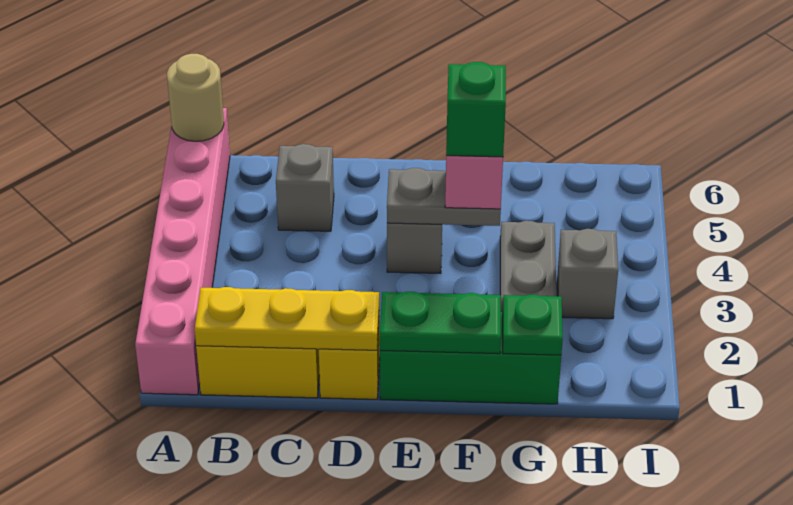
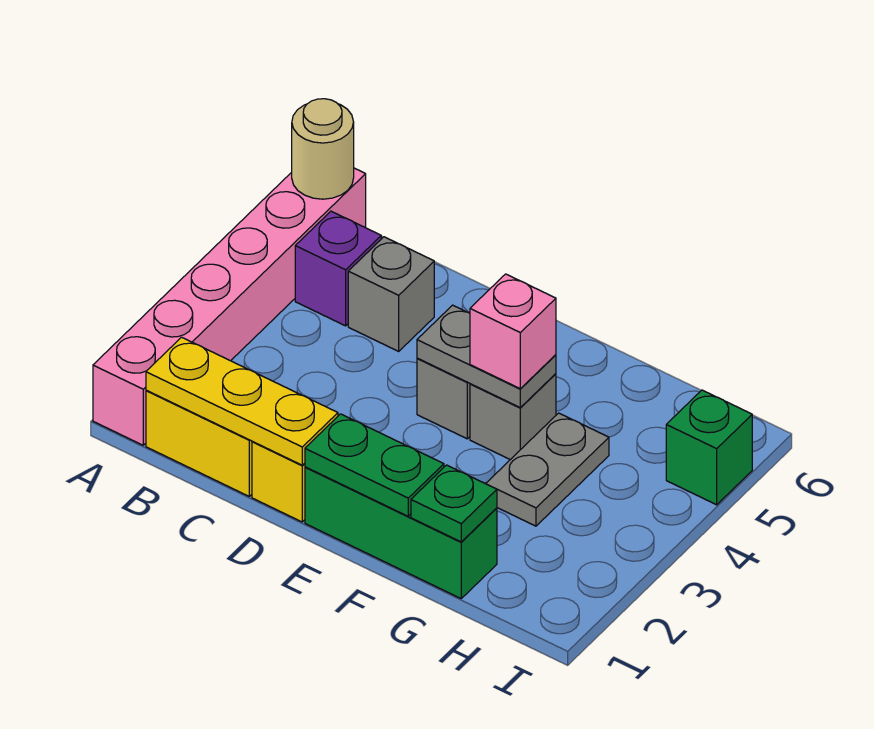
none -> purple 1x1 brick [295,211,381,326]
green 1x1 brick [446,62,506,157] -> green 1x1 brick moved to [666,390,752,505]
grey 1x1 brick [557,229,618,319] -> grey 1x1 brick moved to [470,374,556,460]

